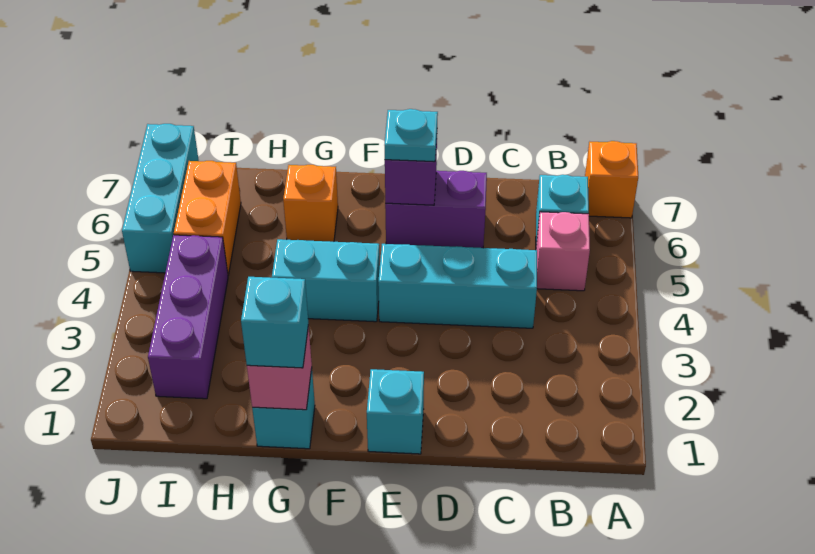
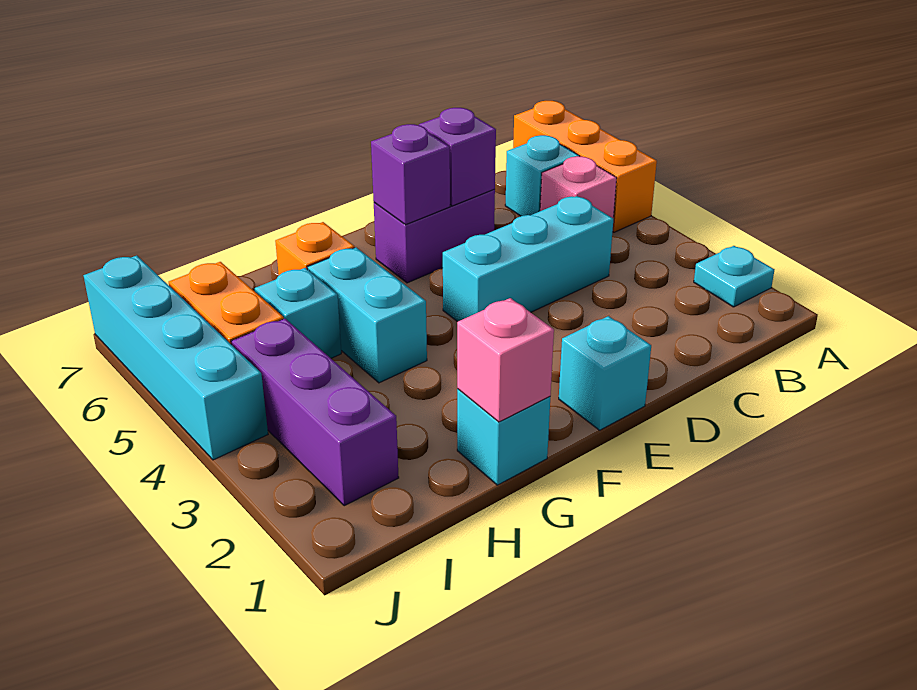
orange 1x1 brick [585,141,638,218] -> orange 1x3 brick [513,101,657,232]
none -> purple 1x1 brick [419,108,496,206]
cyan 1x1 plate [385,109,438,162] -> cyan 1x1 plate moved to [694,246,774,307]
cyan 1x2 brick [272,239,380,322] -> cyan 1x2 brick turned to [308,247,427,383]
cyan 1x1 brick [241,277,308,368] -> cyan 1x1 brick moved to [255,268,341,358]
cyan 1x3 brick [122,124,199,273] -> cyan 1x4 brick [84,255,268,460]

